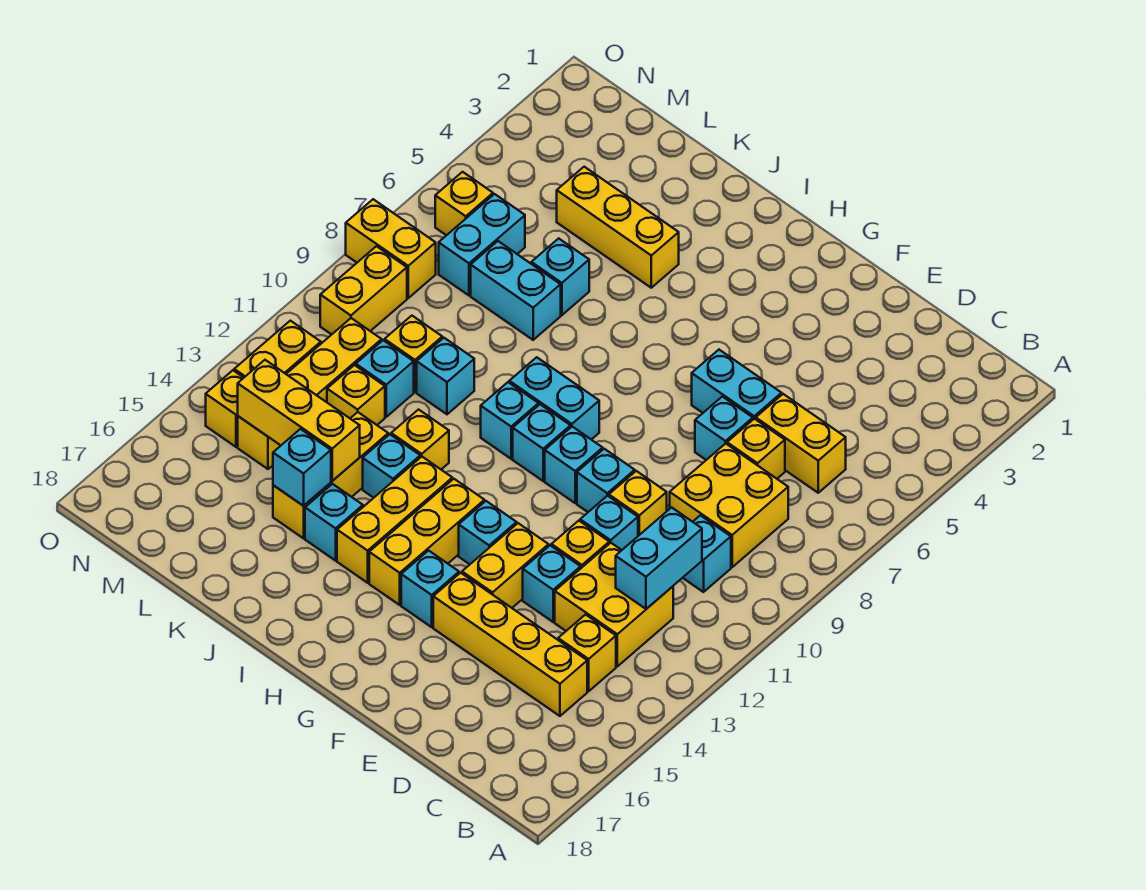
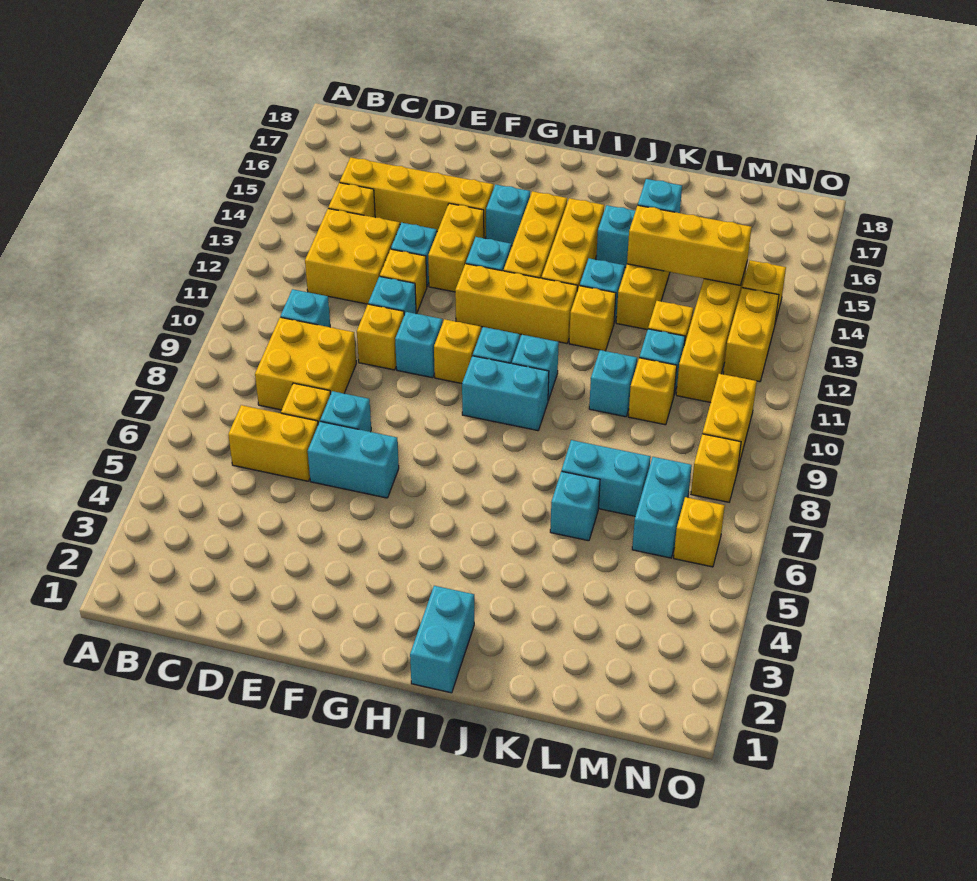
cyan 1x2 brick [616,507,702,609] -> cyan 1x2 brick moved to [410,586,474,693]
cyan 1x1 brick [545,427,603,503] -> yellow 1x1 brick [434,319,481,384]
yellow 1x3 brick [557,167,679,288] -> yellow 1x3 brick moved to [455,264,577,343]
yellow 1x2 brick [346,199,436,298] -> yellow 1x1 brick [691,434,741,502]

